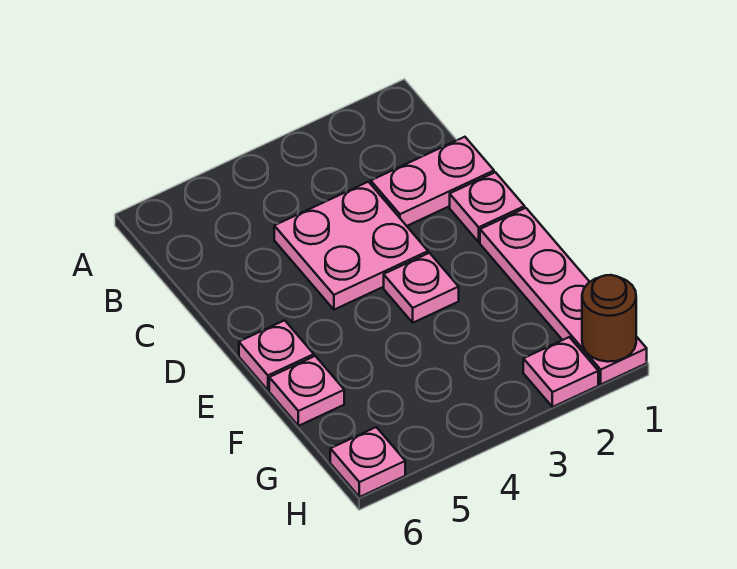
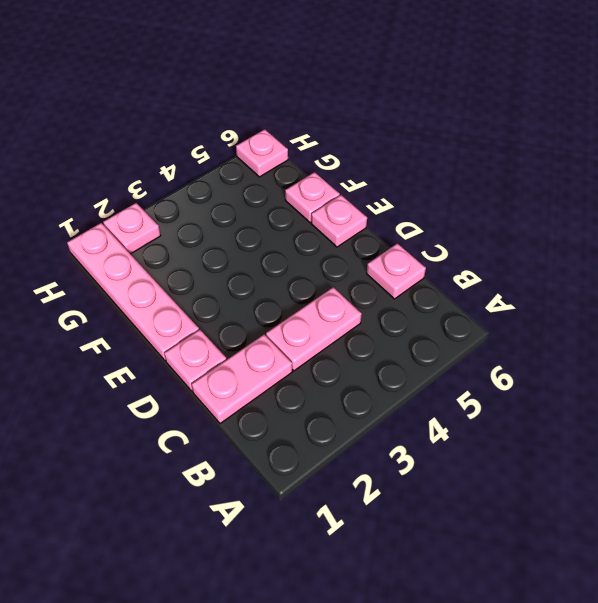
pink 2x2 plate [274,182,428,310] -> pink 1x2 plate [266,287,362,371]
pink 1x1 plate [384,253,459,323] -> pink 1x1 plate moved to [367,243,426,299]
brown 1x1 round brick [582,275,636,362] -> none

